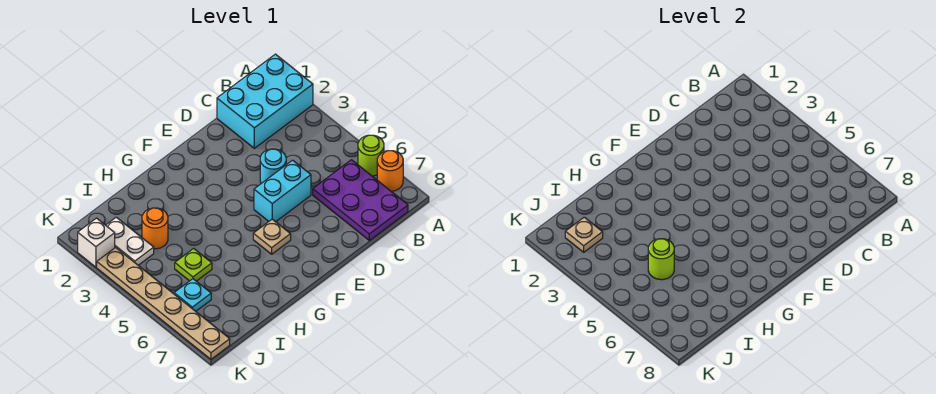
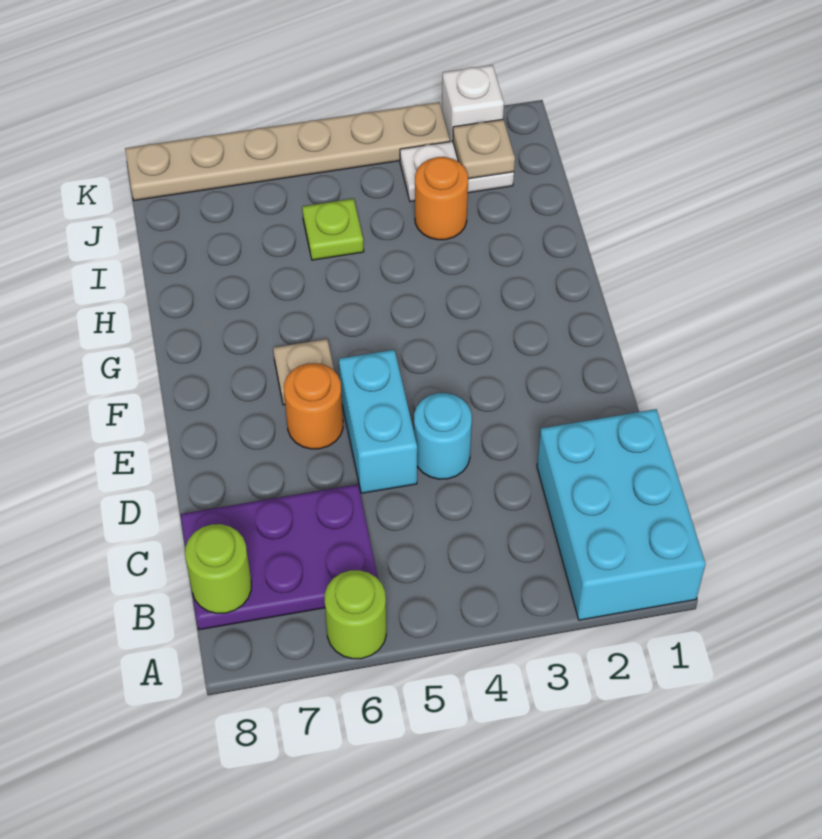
orange 1x1 round brick [377,151,403,191] -> orange 1x1 round brick moved to [284,363,343,449]
lime 1x1 round brick [648,239,674,280] -> lime 1x1 round brick moved to [185,524,251,613]
cyan 1x1 plate [174,279,211,311] -> none

